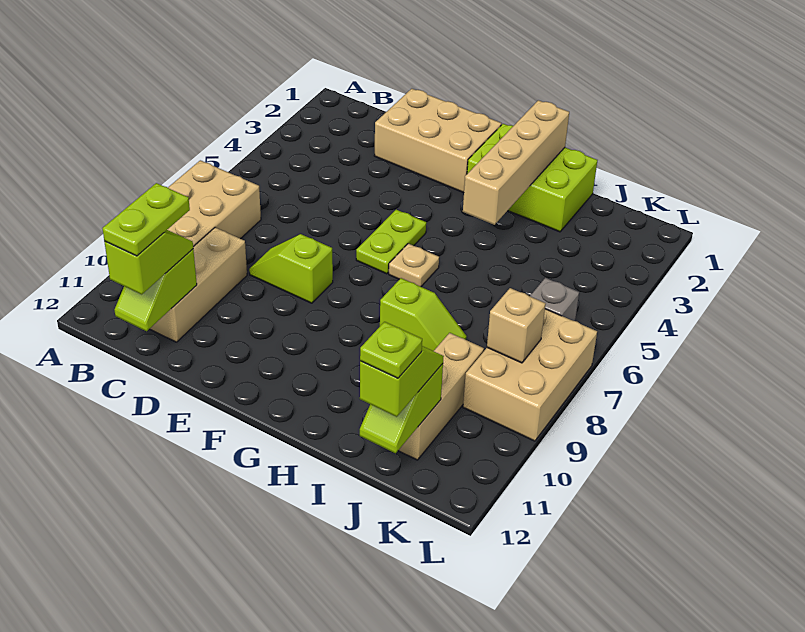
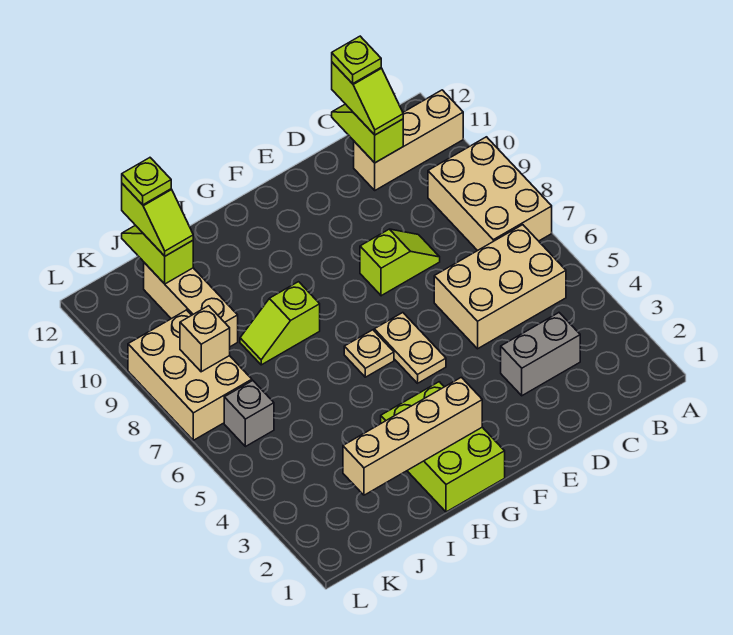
none -> grey 1x2 brick [501,313,580,396]
tan 1x3 brick [150,228,247,342] -> tan 1x3 brick turned to [354,90,463,190]
lime 1x2 plate [102,183,190,256] -> lime 1x1 plate [332,36,381,84]
tan 2x3 brick [374,89,502,193] -> tan 2x3 brick moved to [434,225,566,349]
lime 1x2 plate [356,210,426,274] -> tan 1x2 plate [374,313,446,383]
lime 2x3 brick [467,124,598,232] -> lime 2x3 brick turned to [381,382,505,512]
tan 1x4 brick [463,100,569,225] -> tan 1x4 brick turned to [343,377,482,495]

